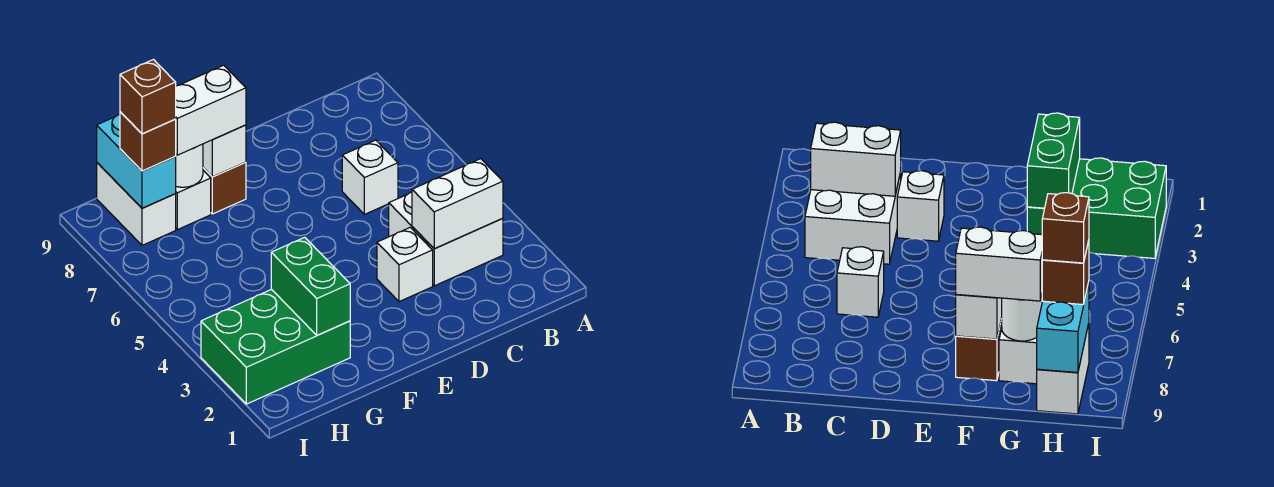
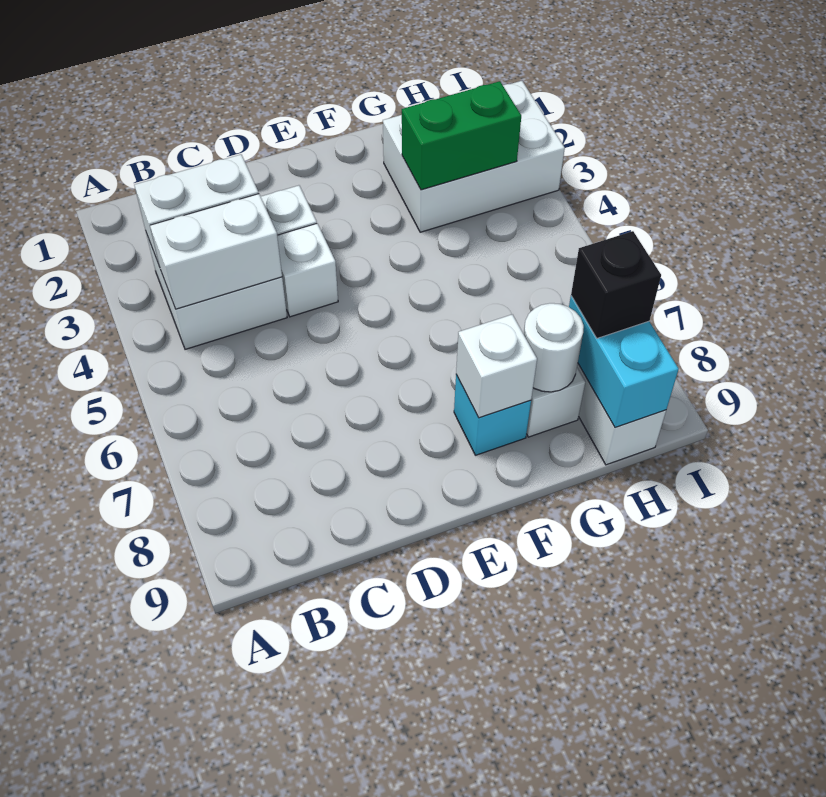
white 1x1 brick [342,140,398,214] -> white 1x1 brick moved to [277,224,338,317]
brown 1x1 brick [203,162,246,214] -> cyan 1x1 brick [454,375,531,455]
white 1x2 brick [176,65,246,155] -> white 1x2 brick moved to [150,194,282,309]
green 2x3 brick [201,289,350,404] -> white 2x3 brick [383,81,565,232]
green 1x2 brick [271,237,350,335] -> green 1x2 brick turned to [402,81,521,190]
brown 1x1 brick [120,112,176,171] -> black 1x1 brick [571,231,661,338]
brown 1x1 brick [120,60,176,134] -> none

